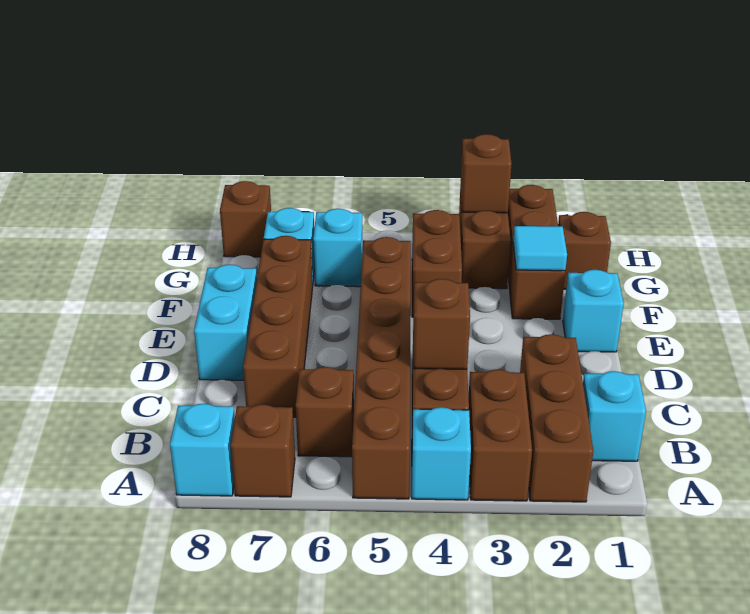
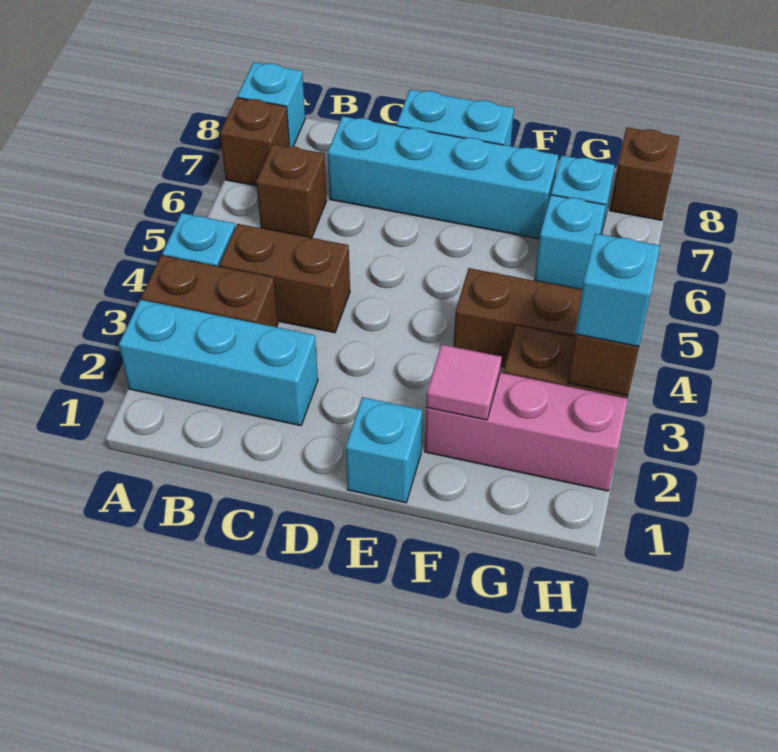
brown 1x3 brick [520,334,593,502] -> cyan 1x3 brick [119,300,318,426]
brown 1x6 brick [352,237,411,499] -> none
cyan 1x1 brick [583,371,646,461] -> cyan 1x1 brick moved to [575,233,660,347]
brown 1x1 brick [413,279,470,369] -> none
brown 1x4 brick [243,236,313,417] -> cyan 1x4 brick [328,116,558,239]
brown 1x3 brick [508,185,565,319] -> pink 1x3 brick [425,373,628,491]
cyan 1x1 tile [513,226,567,271] -> pink 1x1 tile [426,345,502,420]
brown 1x1 brick [558,212,611,289] -> none

